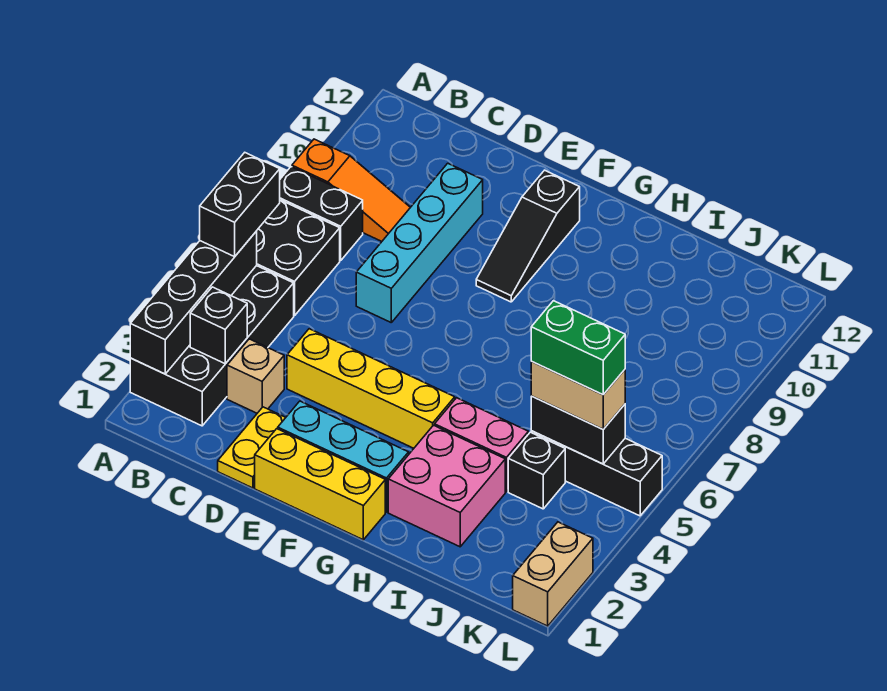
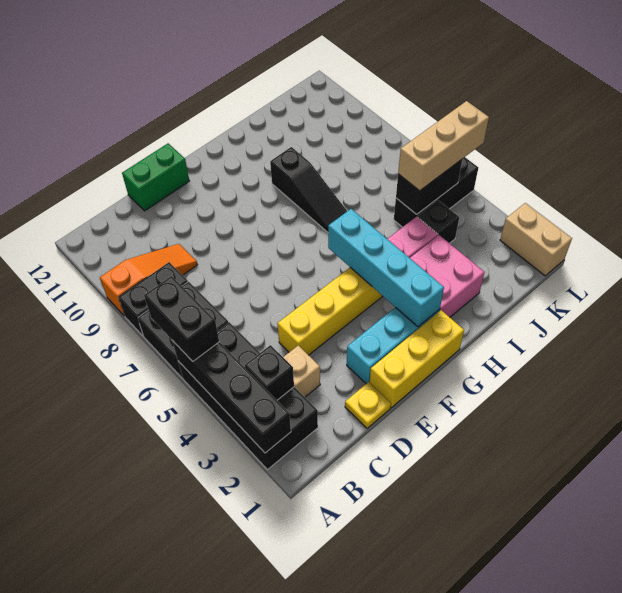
yellow 1x2 plate [218,407,286,488] -> yellow 1x1 plate [345,382,391,428]
cyan 1x4 brick [356,163,483,322] -> cyan 1x4 brick moved to [328,209,444,327]
black 1x3 slope [476,170,580,302] -> black 1x3 slope moved to [270,147,347,232]
tan 1x2 brick [531,362,625,429] -> tan 1x3 brick [398,101,489,191]
green 1x2 brick [531,301,625,395] -> green 1x2 brick moved to [122,143,189,211]

